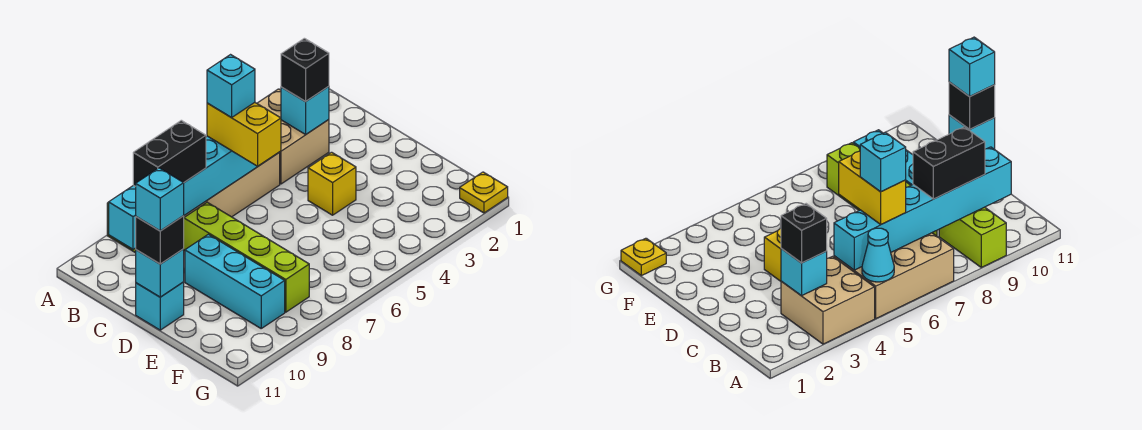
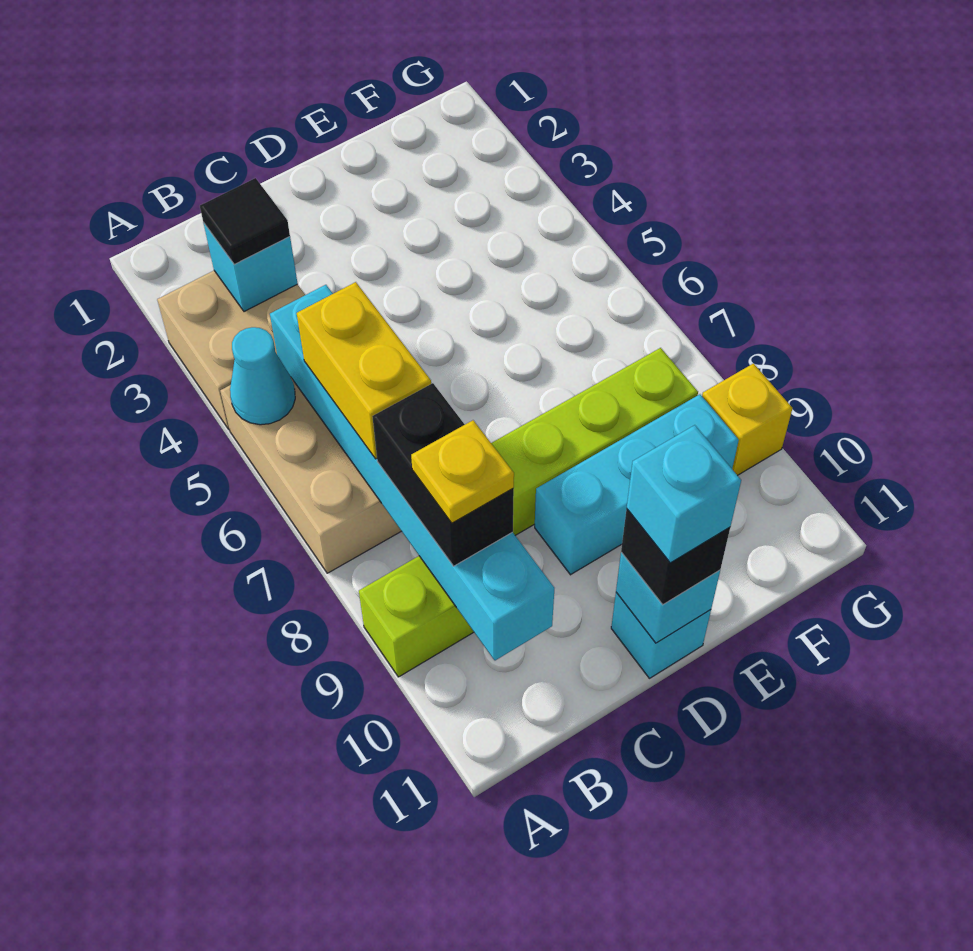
black 1x1 brick [281,38,329,102] -> black 1x1 tile [200,178,290,264]
yellow 1x2 brick [207,103,281,166] -> yellow 1x2 brick turned to [297,282,431,459]
cyan 1x1 brick [207,55,255,118] -> none
yellow 1x1 brick [308,152,356,215] -> yellow 1x1 brick moved to [702,364,792,476]
yellow 1x1 plate [460,172,508,213] -> yellow 1x1 plate moved to [411,420,514,523]

